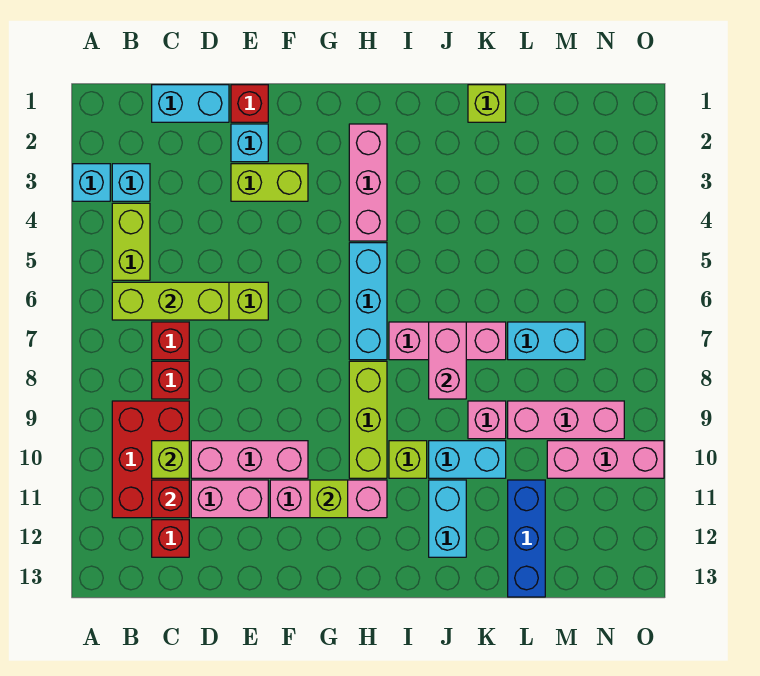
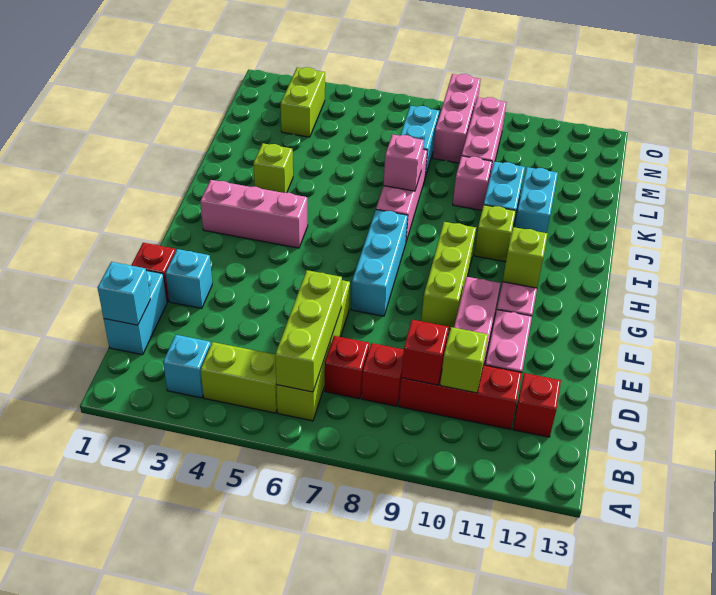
cyan 1x1 brick [73,164,110,201] -> cyan 1x1 brick moved to [98,262,150,325]
red 2x3 brick [112,401,189,518] -> red 1x3 brick [399,365,522,429]
red 1x1 brick [152,480,189,518] -> red 1x1 brick moved to [401,320,449,385]
lime 1x2 brick [231,164,308,201] -> lime 1x2 brick moved to [281,67,325,137]
cyan 1x3 brick [349,243,387,360] -> cyan 1x3 brick turned to [351,210,408,316]
lime 1x3 brick [349,361,387,478] -> lime 1x3 brick turned to [421,222,476,329]
pink 1x2 brick [429,322,466,399] -> pink 1x1 brick [384,134,424,191]
cyan 1x2 brick [429,480,466,557] -> cyan 1x2 brick turned to [515,167,558,233]
lime 1x1 brick [468,85,506,122] -> lime 1x1 brick moved to [253,143,293,193]
blue 1x3 brick [508,480,545,597] -> none
pink 1x3 brick [547,441,664,478] -> pink 1x3 brick moved to [433,74,481,163]

